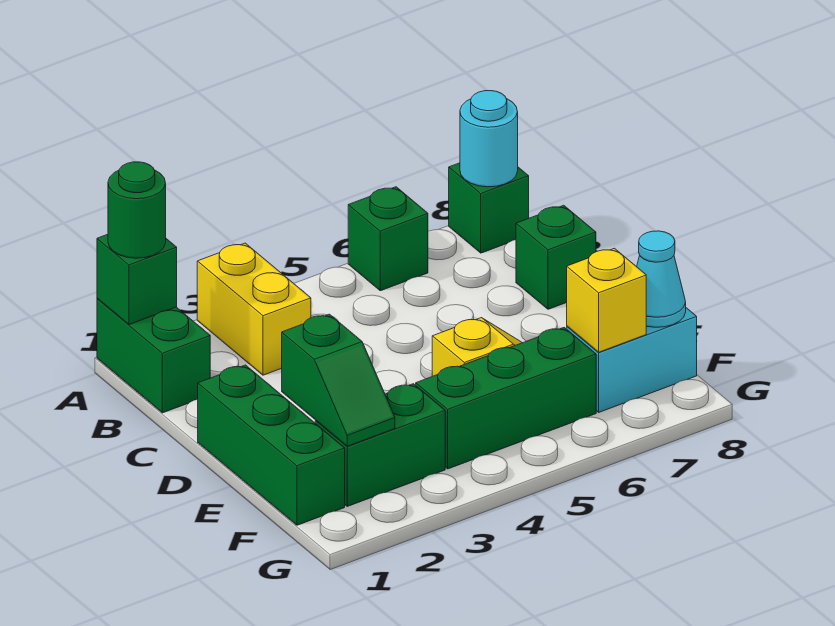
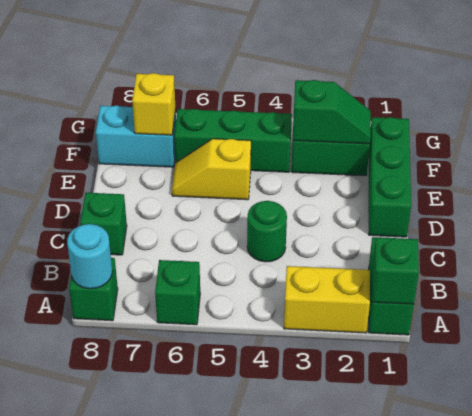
green 1x1 round brick [108,162,166,258] -> green 1x1 round brick moved to [247,201,287,262]
yellow 1x2 brick [197,243,311,375] -> yellow 1x2 brick turned to [284,266,370,333]
green 1x2 slope [282,314,395,446] -> green 1x2 slope turned to [293,80,371,144]
cyan 1x1 cone [637,231,686,327] -> none

